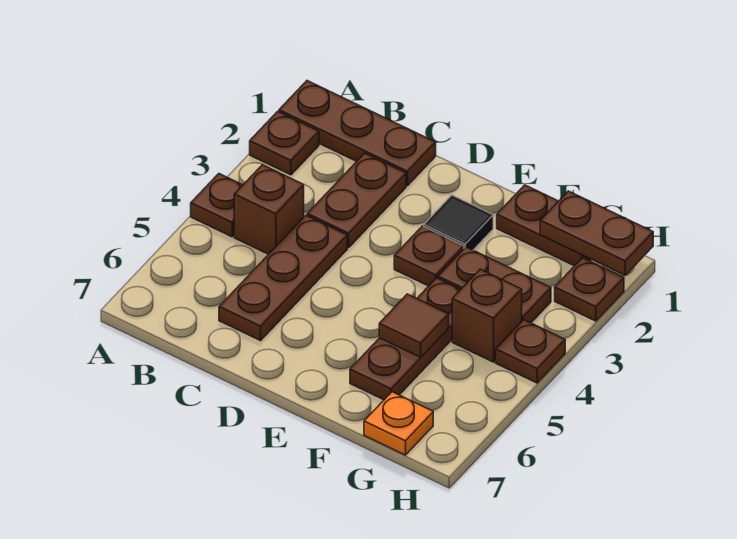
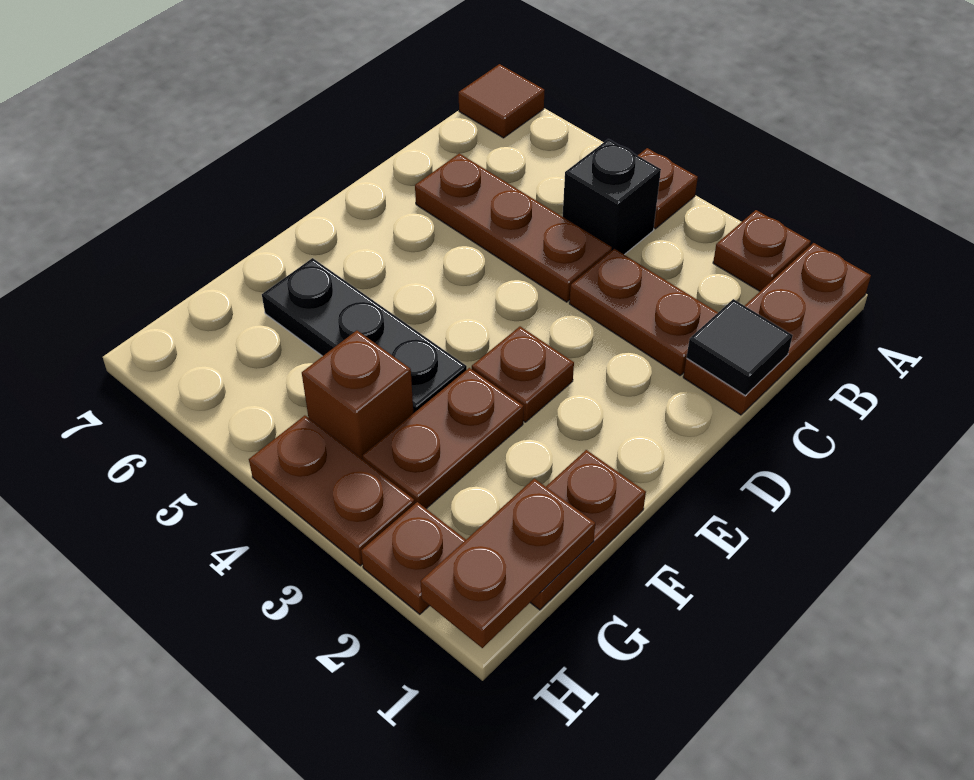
brown 1x1 brick [234,165,304,254] -> black 1x1 brick [563,139,661,255]
black 1x1 tile [424,195,493,250] -> black 1x1 tile moved to [686,299,793,396]
brown 1x3 plate [350,278,461,400] -> black 1x3 plate [262,258,467,413]
brown 1x1 tile [379,294,449,357] -> brown 1x1 tile moved to [459,64,545,138]
orange 1x1 plate [364,392,433,455] -> none
brown 1x1 plate [496,320,565,383] -> brown 1x2 plate [249,416,415,566]

